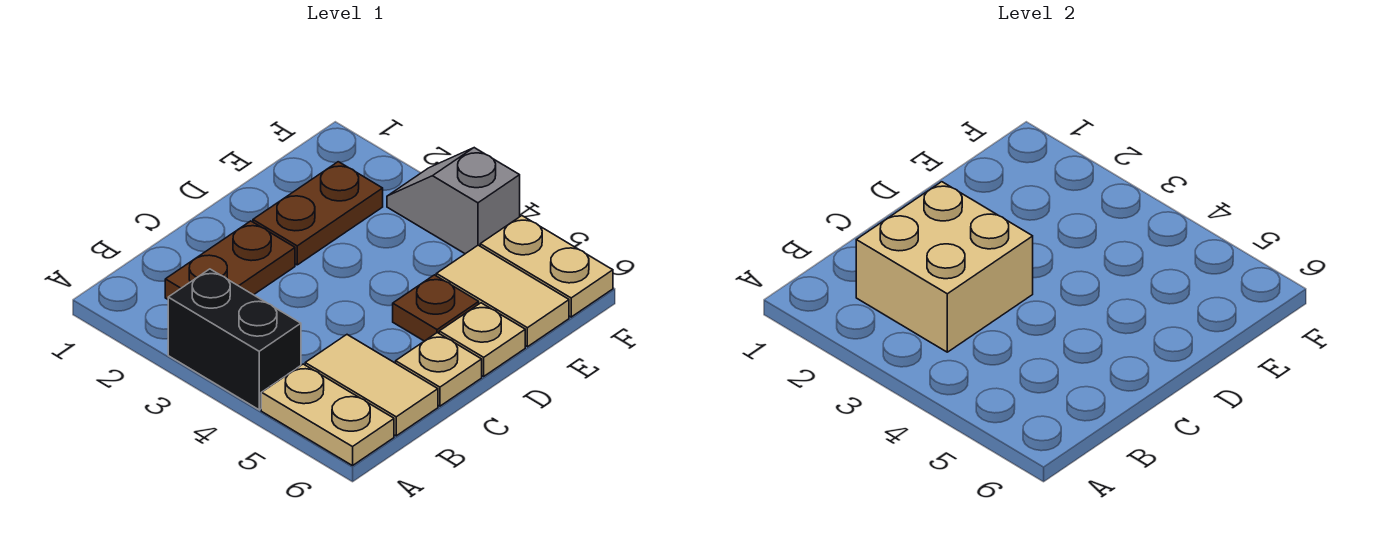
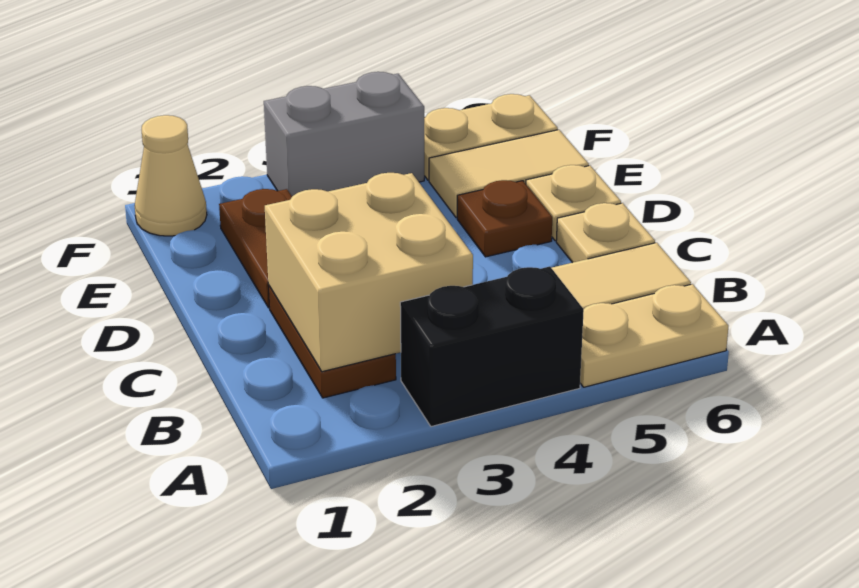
none -> tan 1x1 cone [135,115,207,236]
grey 1x2 slope [387,148,520,254] -> grey 1x2 brick [264,72,424,196]

